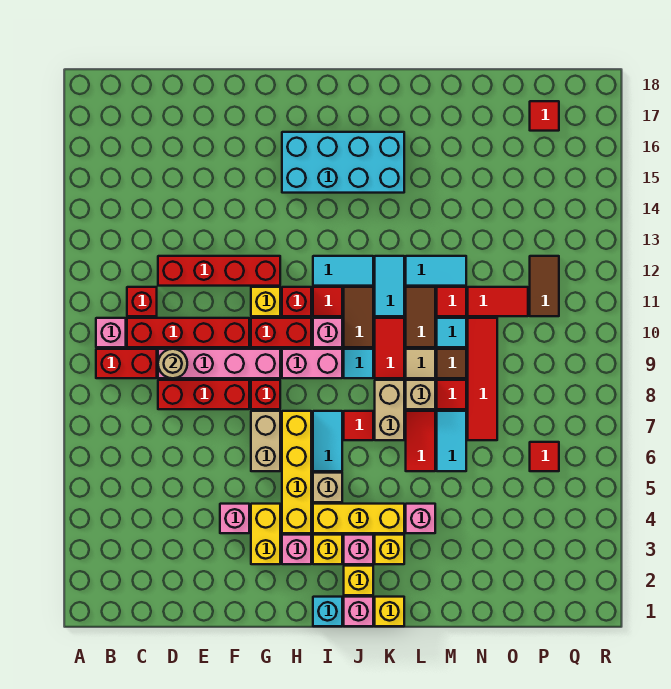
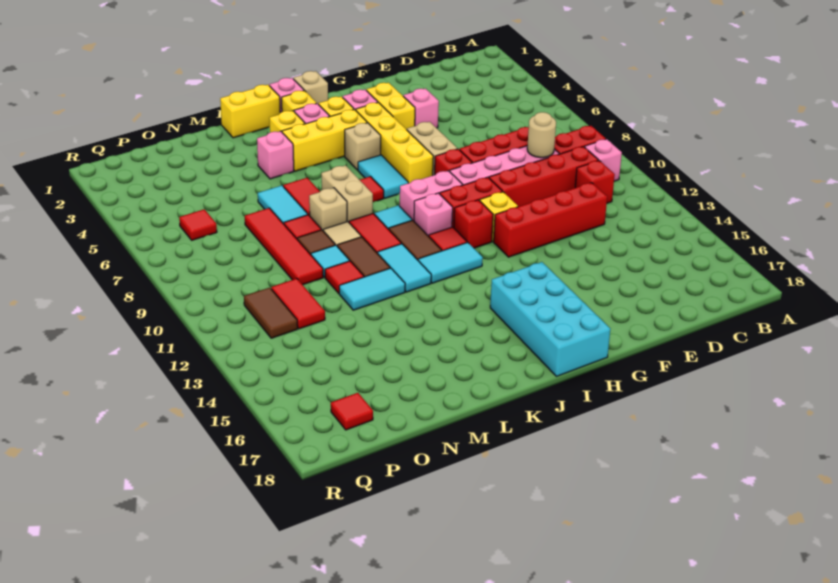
cyan 2x4 brick [282,132,404,193] -> cyan 2x4 brick turned to [490,262,610,376]
cyan 1x1 brick [313,597,342,626] -> tan 1x1 brick [293,71,328,104]
yellow 1x1 brick [375,597,404,626] -> yellow 1x2 brick [220,85,280,138]
red 1x2 tile [468,287,528,316] -> red 1x2 tile turned to [271,279,325,329]

